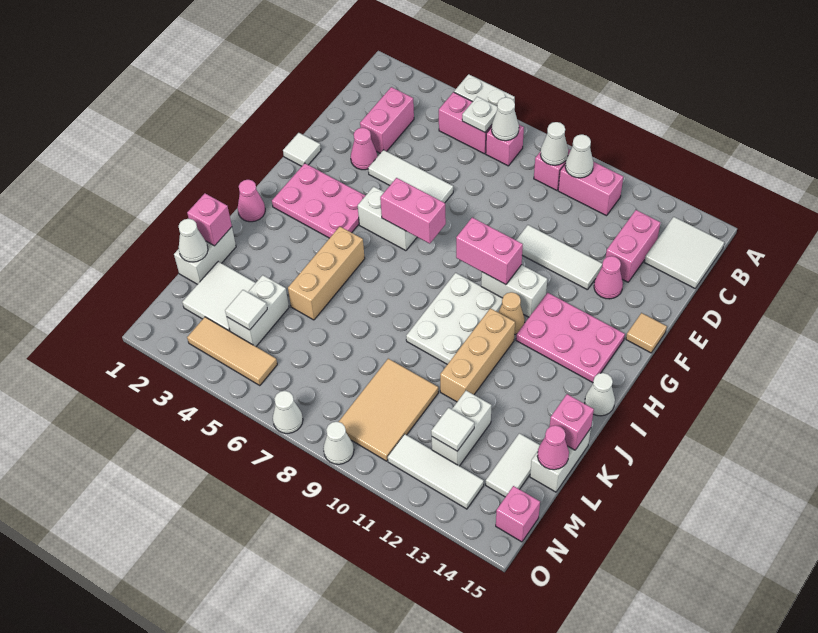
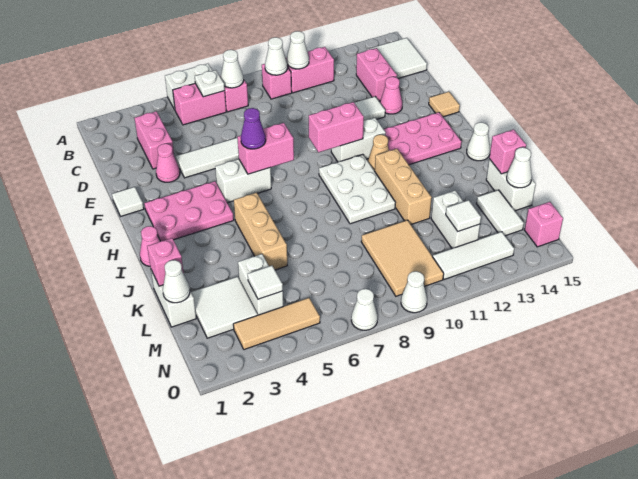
none -> purple 1x1 cone [241,108,266,149]
pink 1x1 cone [537,425,569,470] -> white 1x1 cone [507,147,532,188]

